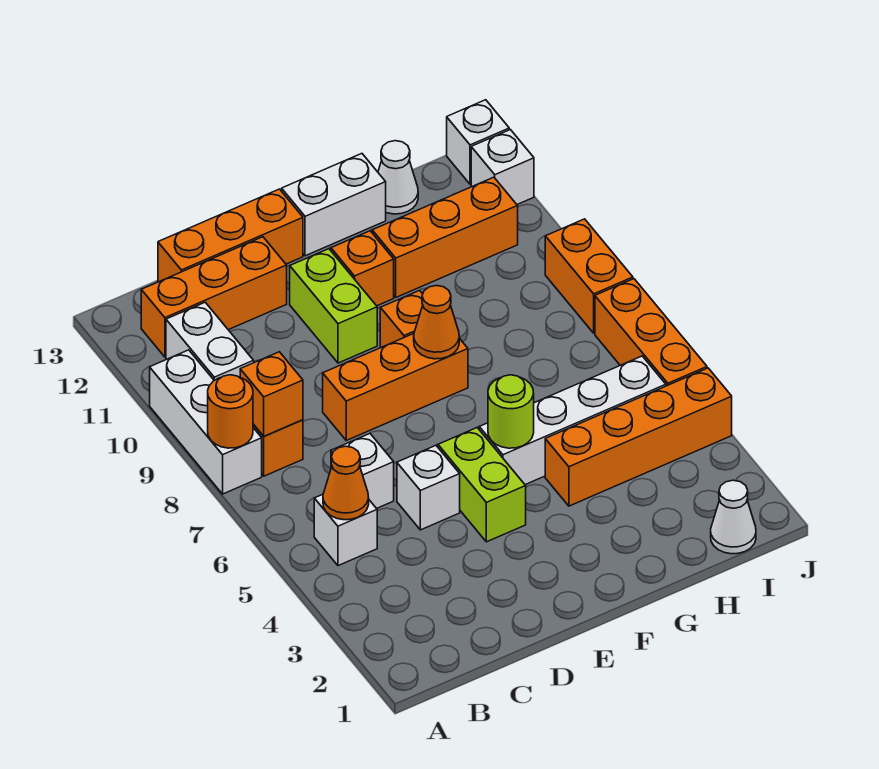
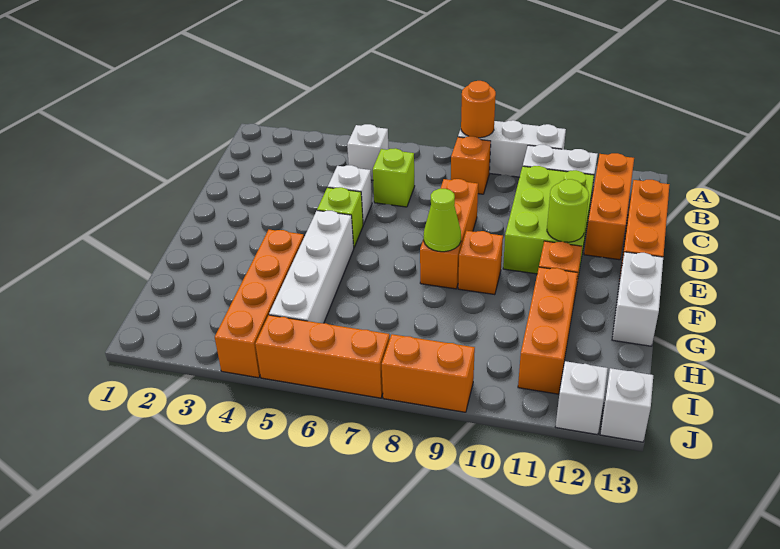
orange 1x1 cone [323,446,369,520] -> none
orange 1x1 brick [240,352,303,436] -> none
white 1x1 brick [331,434,394,508] -> lime 1x1 brick [373,148,415,207]
lime 1x2 brick [438,428,526,542] -> lime 1x1 brick [317,187,363,247]
lime 1x2 brick [290,249,377,363] -> lime 2x3 brick [503,166,594,274]
lime 1x1 round brick [488,375,534,448] -> lime 1x1 round brick moved to [547,179,589,242]
orange 1x1 cone [414,285,459,359] -> lime 1x1 cone [424,189,461,252]
white 1x1 cone [378,141,418,214] -> none
white 1x1 cone [711,480,756,554] -> none

